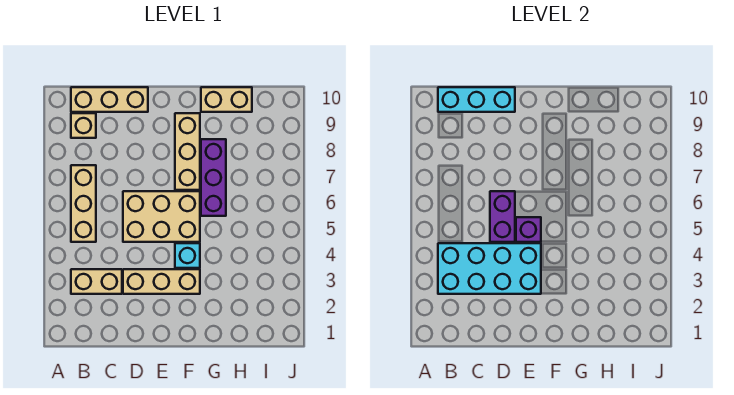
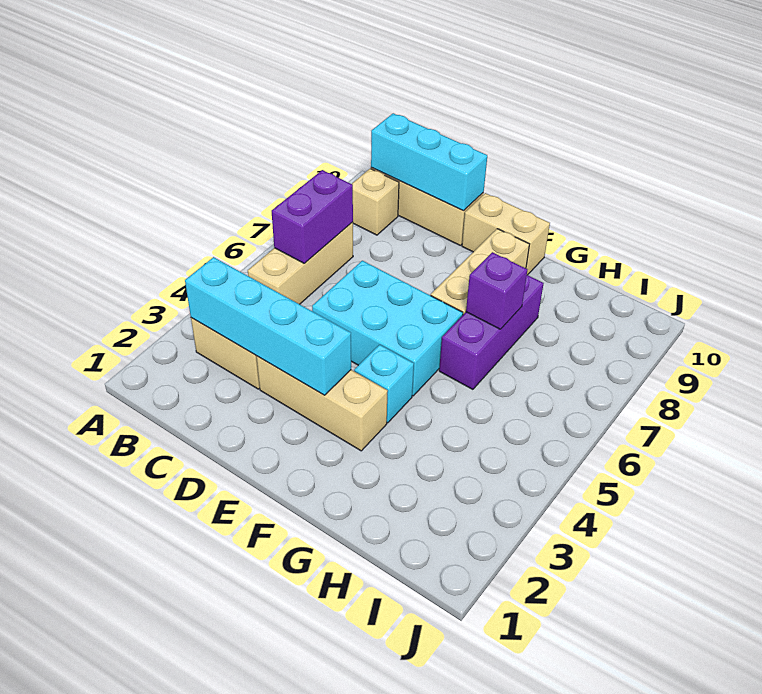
cyan 2x4 brick [438,243,541,294] -> cyan 1x4 brick [185,257,351,395]
tan 2x3 brick [123,191,200,242] -> cyan 2x3 brick [312,261,463,396]
purple 1x2 brick [490,191,515,242] -> purple 1x2 brick moved to [272,170,353,263]
purple 1x1 brick [516,217,541,242] -> purple 1x1 brick moved to [466,252,527,329]
tan 1x2 brick [201,87,252,112] -> tan 1x2 brick moved to [462,193,550,275]

